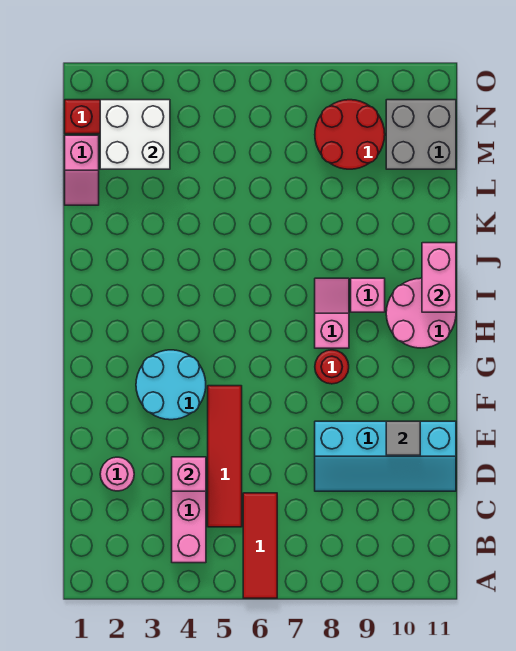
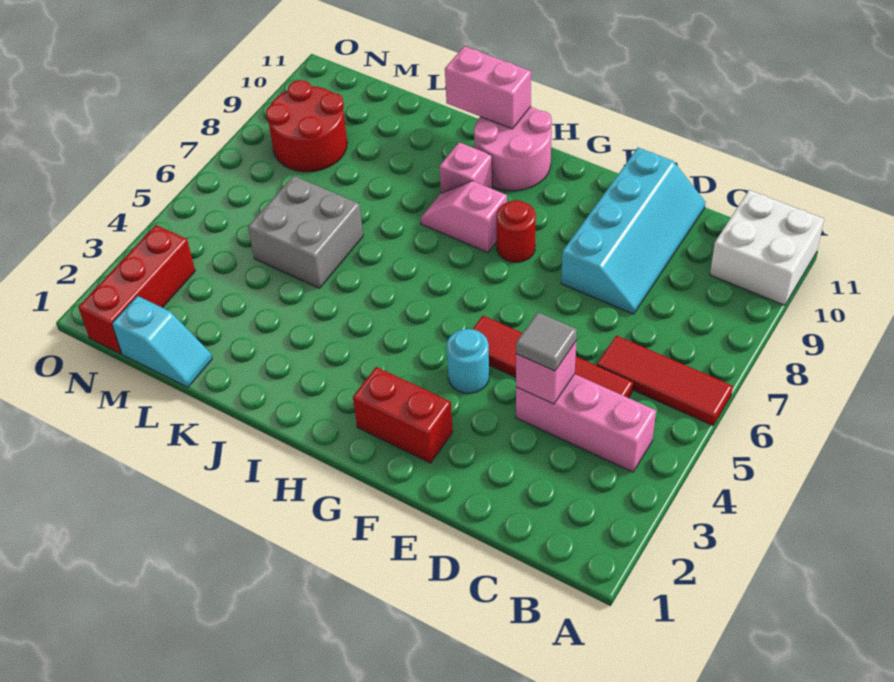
pink 1x1 round brick [100,457,134,491] -> none
grey 1x1 tile [386,421,420,455] -> grey 1x1 tile moved to [516,312,577,371]
none -> red 1x2 brick [353,367,453,463]
cyan 2x2 round brick [136,350,206,420] -> cyan 1x1 round brick [446,329,489,393]
pink 1x2 slope [65,135,99,205] -> cyan 1x2 slope [112,296,212,387]
white 2x2 brick [100,100,170,169] -> white 2x2 brick moved to [710,190,824,305]
grey 2x2 brick [386,100,456,169] -> grey 2x2 brick moved to [248,176,363,288]

